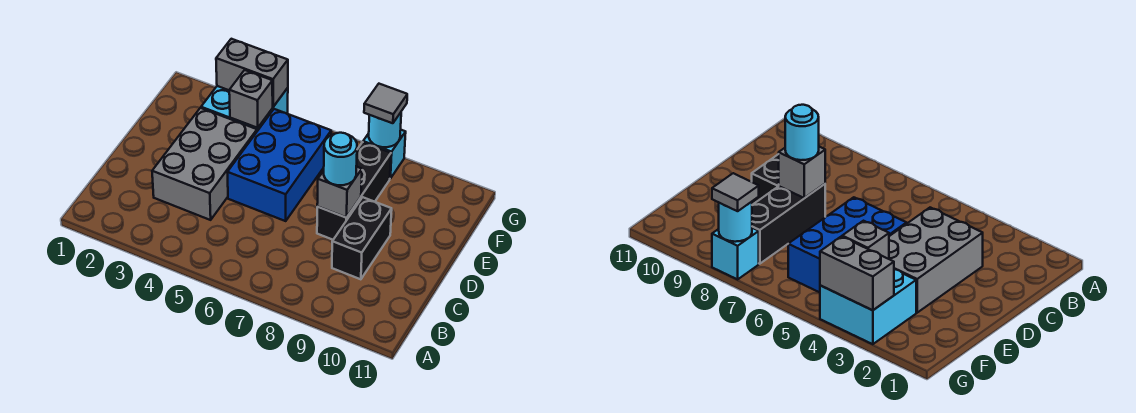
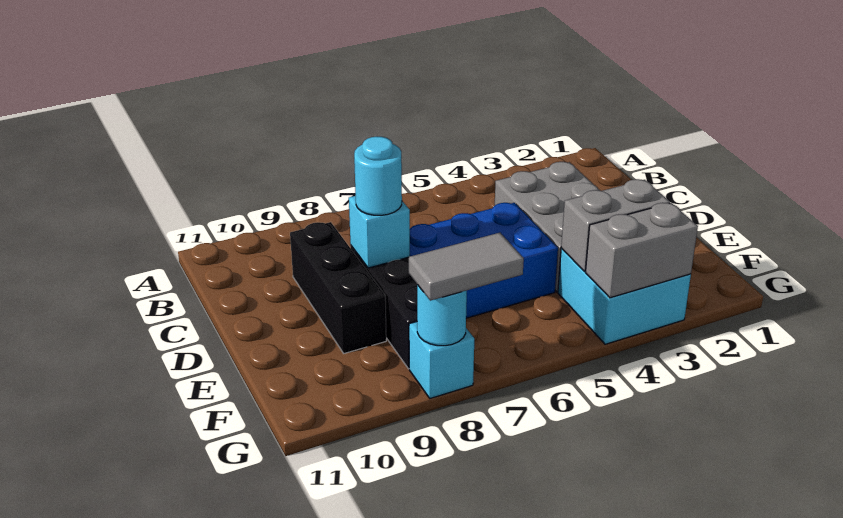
black 1x2 brick [332,197,392,279] -> black 1x3 brick [290,222,386,353]
blue 2x3 brick [227,109,331,221] -> blue 2x3 brick turned to [410,203,558,318]
grey 1x1 brick [317,167,362,217] -> cyan 1x1 brick [349,196,410,268]
grey 1x1 brick [229,70,273,128] -> grey 1x2 brick [561,179,670,271]
grey 1x1 tile [364,84,407,123] -> grey 1x2 tile [409,233,524,301]

